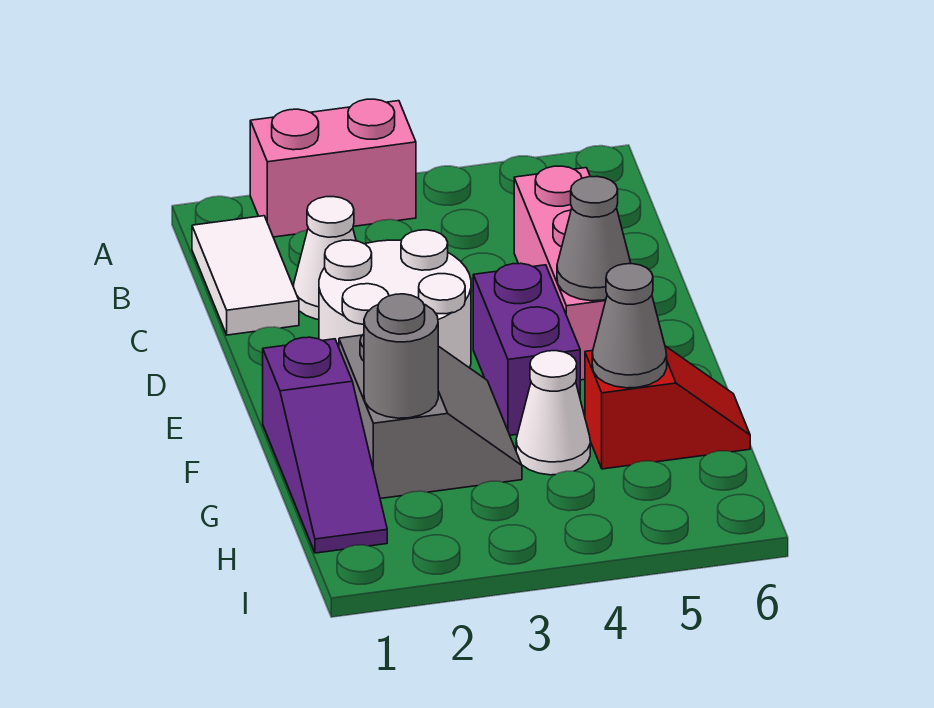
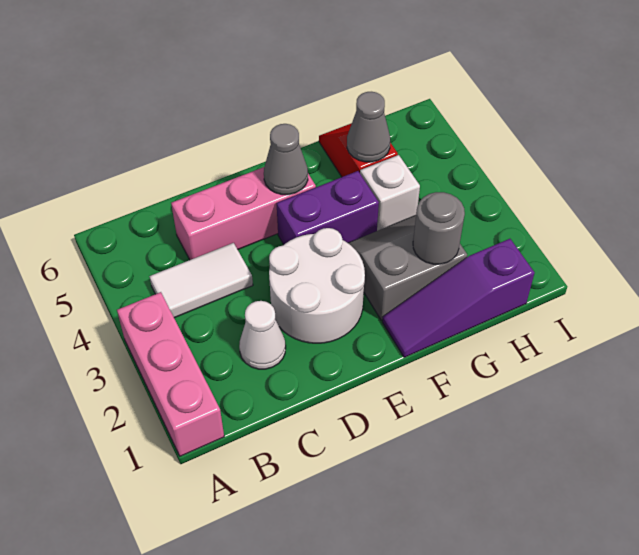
pink 1x2 brick [250,99,416,237] -> pink 1x3 brick [117,292,224,456]
white 1x2 tile [192,216,299,335] -> white 1x2 tile moved to [149,243,253,318]
purple 1x3 slope [263,337,387,553] -> purple 1x3 slope turned to [382,239,534,357]
white 1x1 cone [516,351,590,475] -> white 1x1 brick [360,155,420,231]

